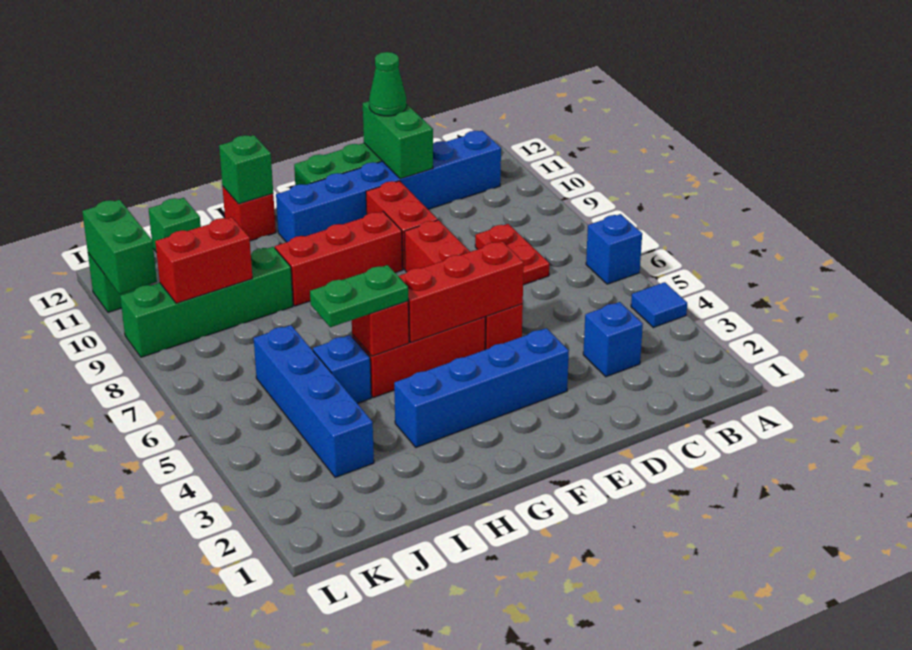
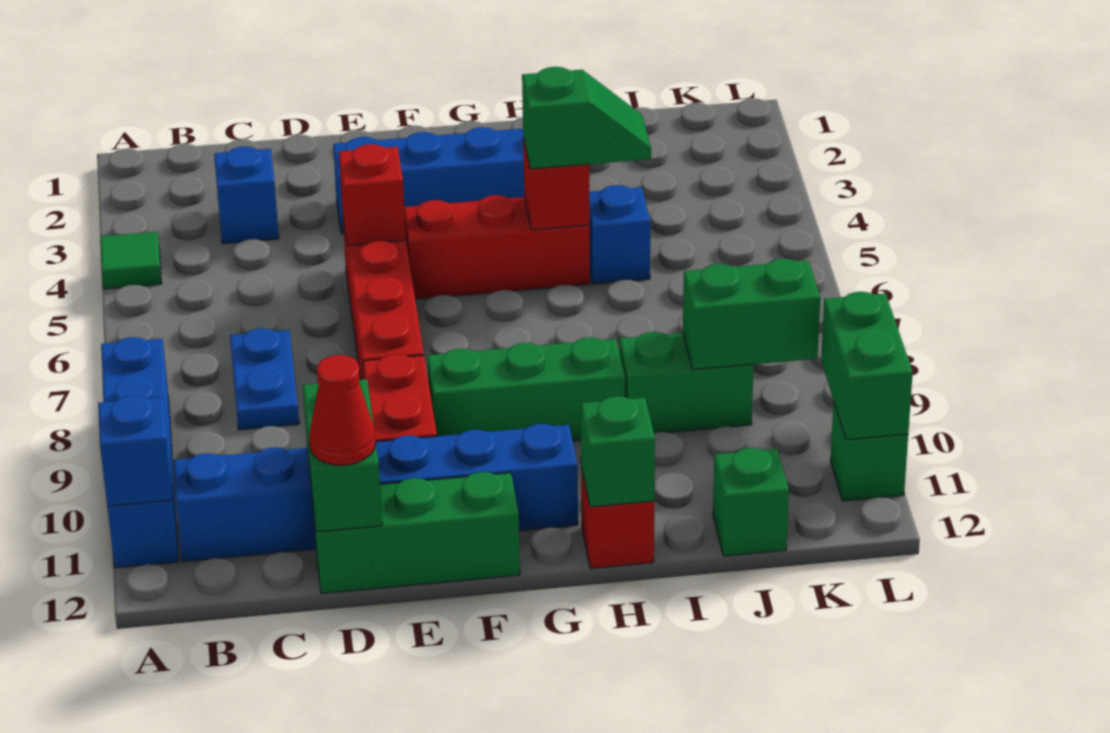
blue 1x1 tile [631,282,687,328] -> green 1x1 tile [100,232,162,289]
blue 1x1 brick [586,214,642,284] -> blue 1x1 brick moved to [98,396,172,506]
red 1x2 plate [475,224,549,285] -> blue 1x2 plate [230,328,299,430]
green 1x1 cone [369,52,407,116] -> red 1x1 cone [309,355,376,465]
red 1x3 brick [399,241,524,343] -> red 1x1 brick [339,144,406,245]
red 1x3 brick [275,212,403,306] -> green 1x3 brick [427,337,625,441]
green 1x2 plate [310,265,408,327] -> green 1x2 slope [522,67,651,169]
green 1x4 brick [120,247,293,357] -> green 1x2 brick [619,332,754,434]
blue 1x4 brick [254,325,374,477] -> blue 1x4 brick moved to [101,337,179,568]
red 1x2 brick [155,217,252,303] -> green 1x2 brick [683,258,820,370]

